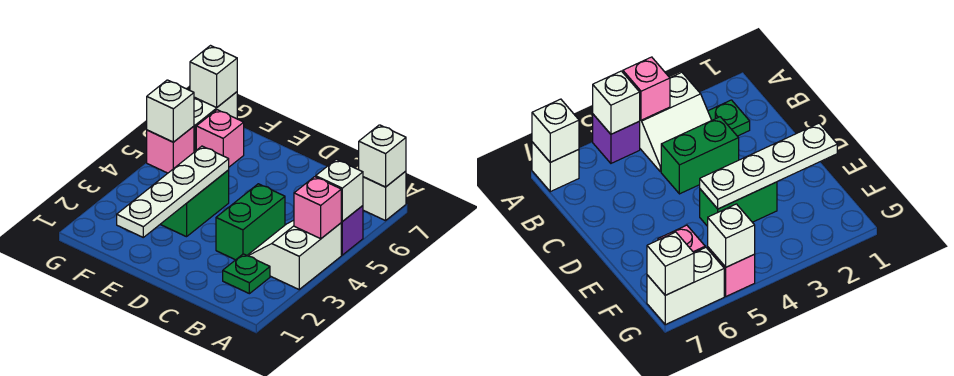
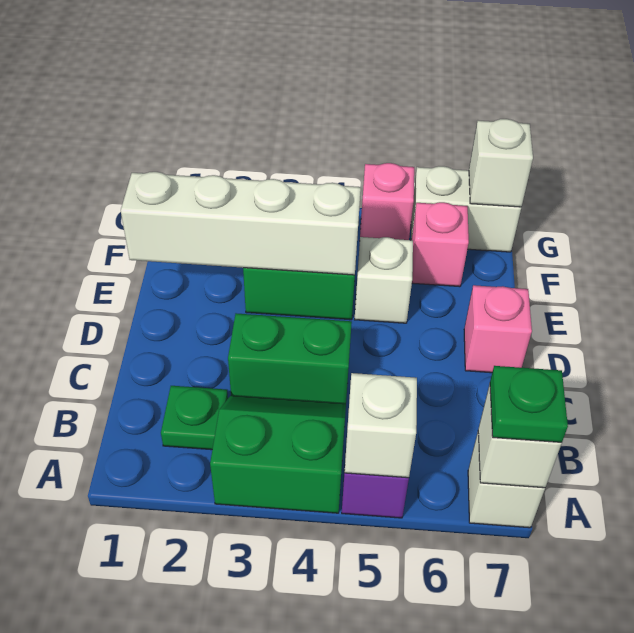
white 2x2 slope [247,220,341,289] -> green 2x2 slope [210,396,346,513]
pink 1x1 brick [294,177,342,239] -> pink 1x1 brick moved to [464,285,532,373]
none -> green 1x1 plate [490,366,568,442]
white 1x4 plate [117,146,229,237] -> white 1x4 brick [121,172,361,275]
white 1x1 brick [147,80,194,142] -> white 1x1 brick moved to [355,237,413,323]

